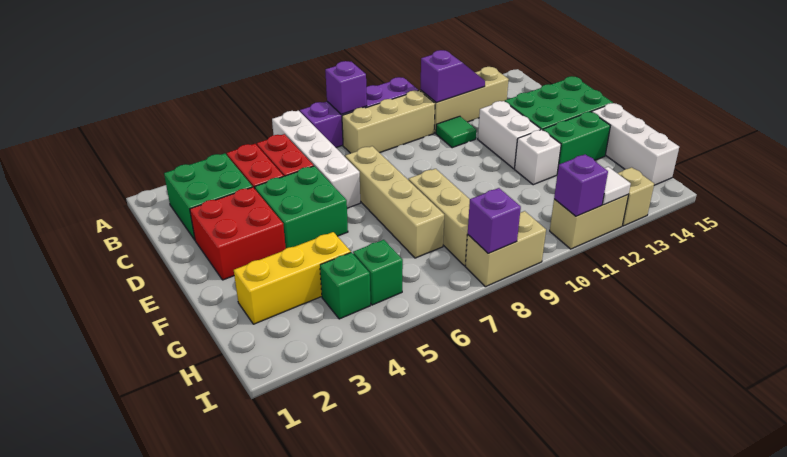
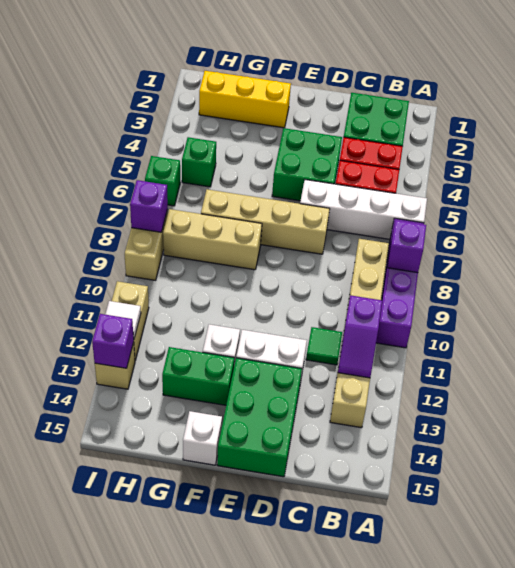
red 2x2 brick [190,187,286,280] -> none
green 1x2 brick [543,112,610,173] -> green 1x2 brick turned to [162,347,234,405]
white 1x3 brick [592,103,679,185] -> white 1x1 brick [183,411,222,465]
yellow 1x3 brick [234,232,351,324] -> yellow 1x3 brick turned to [199,71,291,128]
green 1x1 brick [320,252,370,319] -> green 1x1 brick moved to [145,156,180,206]
purple 1x1 brick [554,154,608,216] -> purple 1x1 brick moved to [92,314,134,368]

